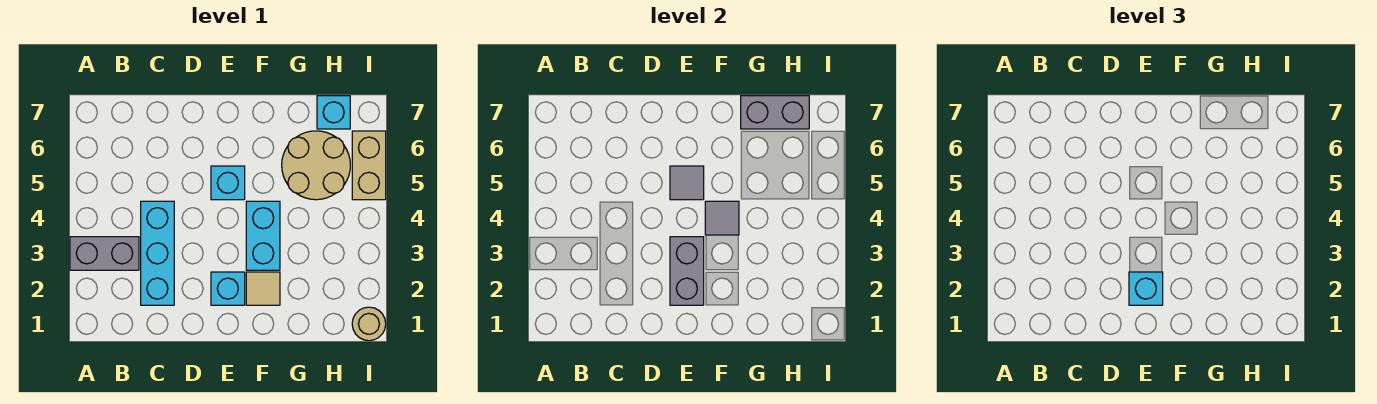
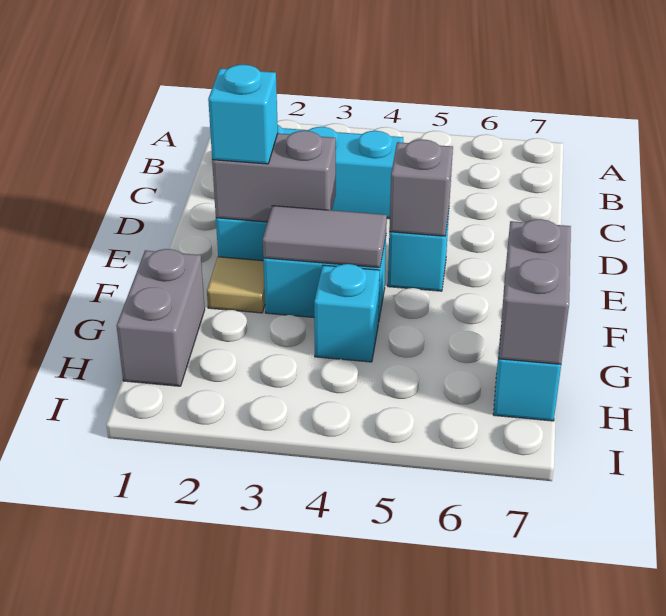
grey 1x2 brick [70,237,139,270] -> grey 1x2 brick moved to [117,249,205,386]
grey 1x1 tile [670,166,704,200] -> grey 1x1 brick [389,140,453,236]
grey 1x1 tile [705,201,739,235] -> grey 1x2 tile [263,206,387,268]
none -> cyan 1x1 brick [314,264,380,362]
tan 2x2 round brick [282,131,350,200] -> none
tan 1x1 round brick [352,307,386,341] -> none
tan 1x2 brick [352,131,386,200] -> none

